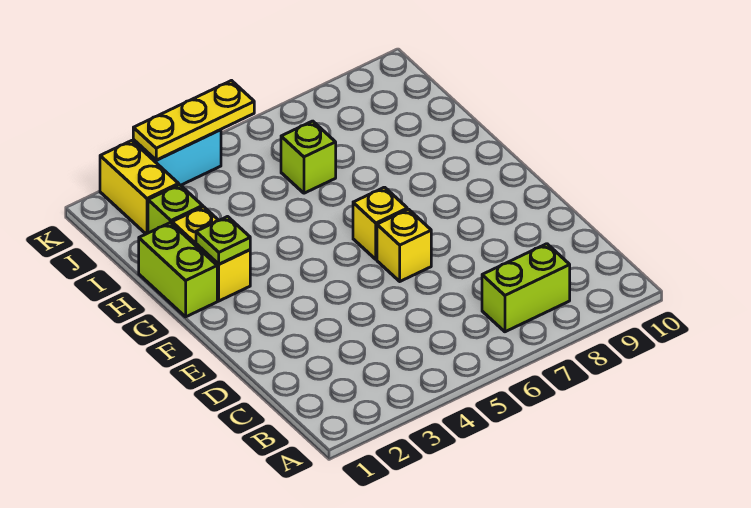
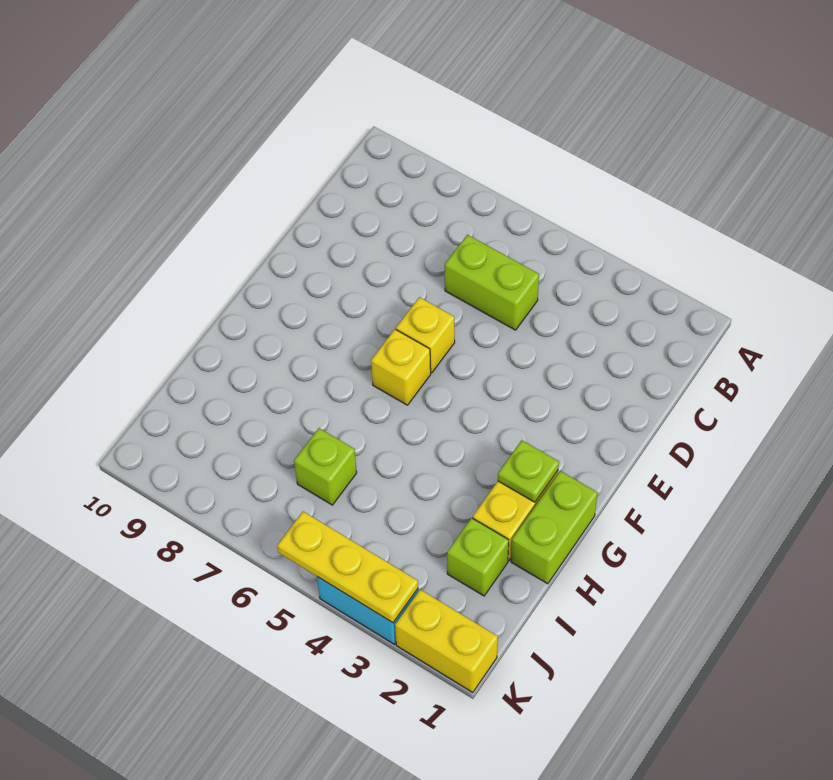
lime 1x2 brick [482,244,570,332] -> lime 1x2 brick moved to [445,235,539,330]
yellow 1x2 brick [100,141,179,234] -> yellow 1x2 brick turned to [395,590,498,692]

